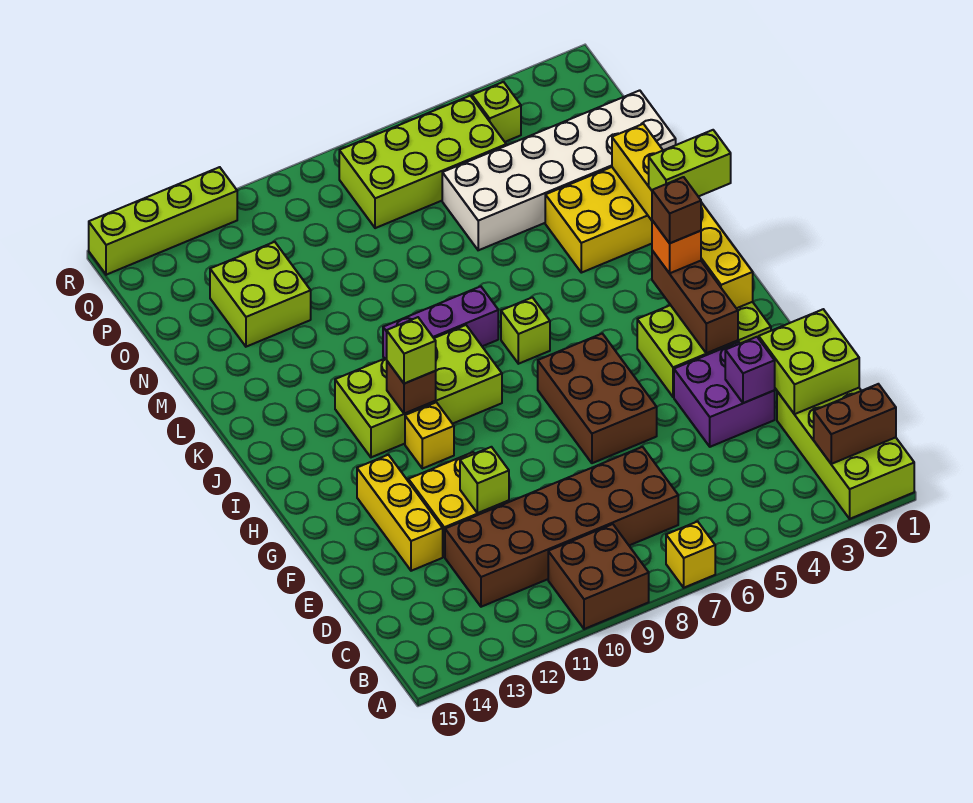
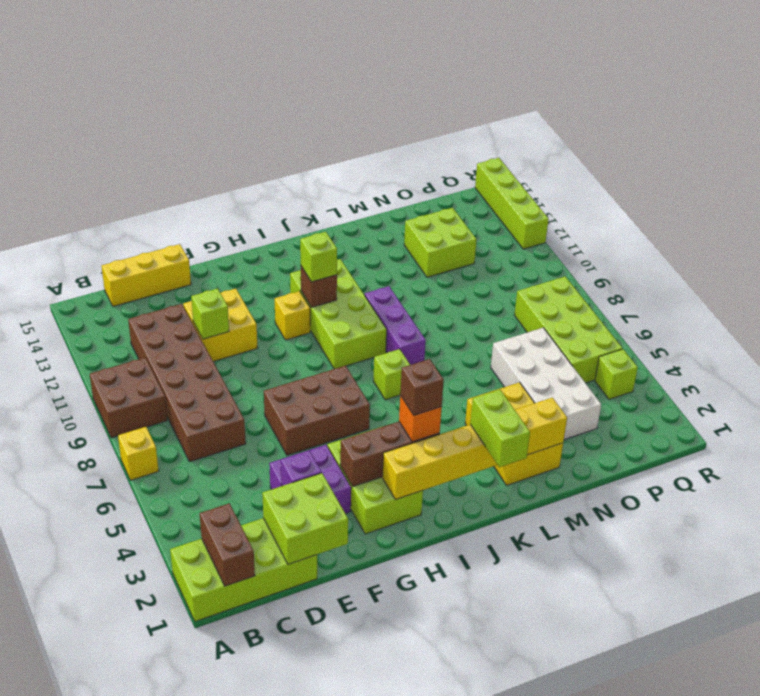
yellow 1x3 brick [357,455,443,571] -> yellow 1x3 brick moved to [102,244,191,306]
white 2x6 brick [442,90,676,250] -> white 2x4 brick [491,328,601,440]

